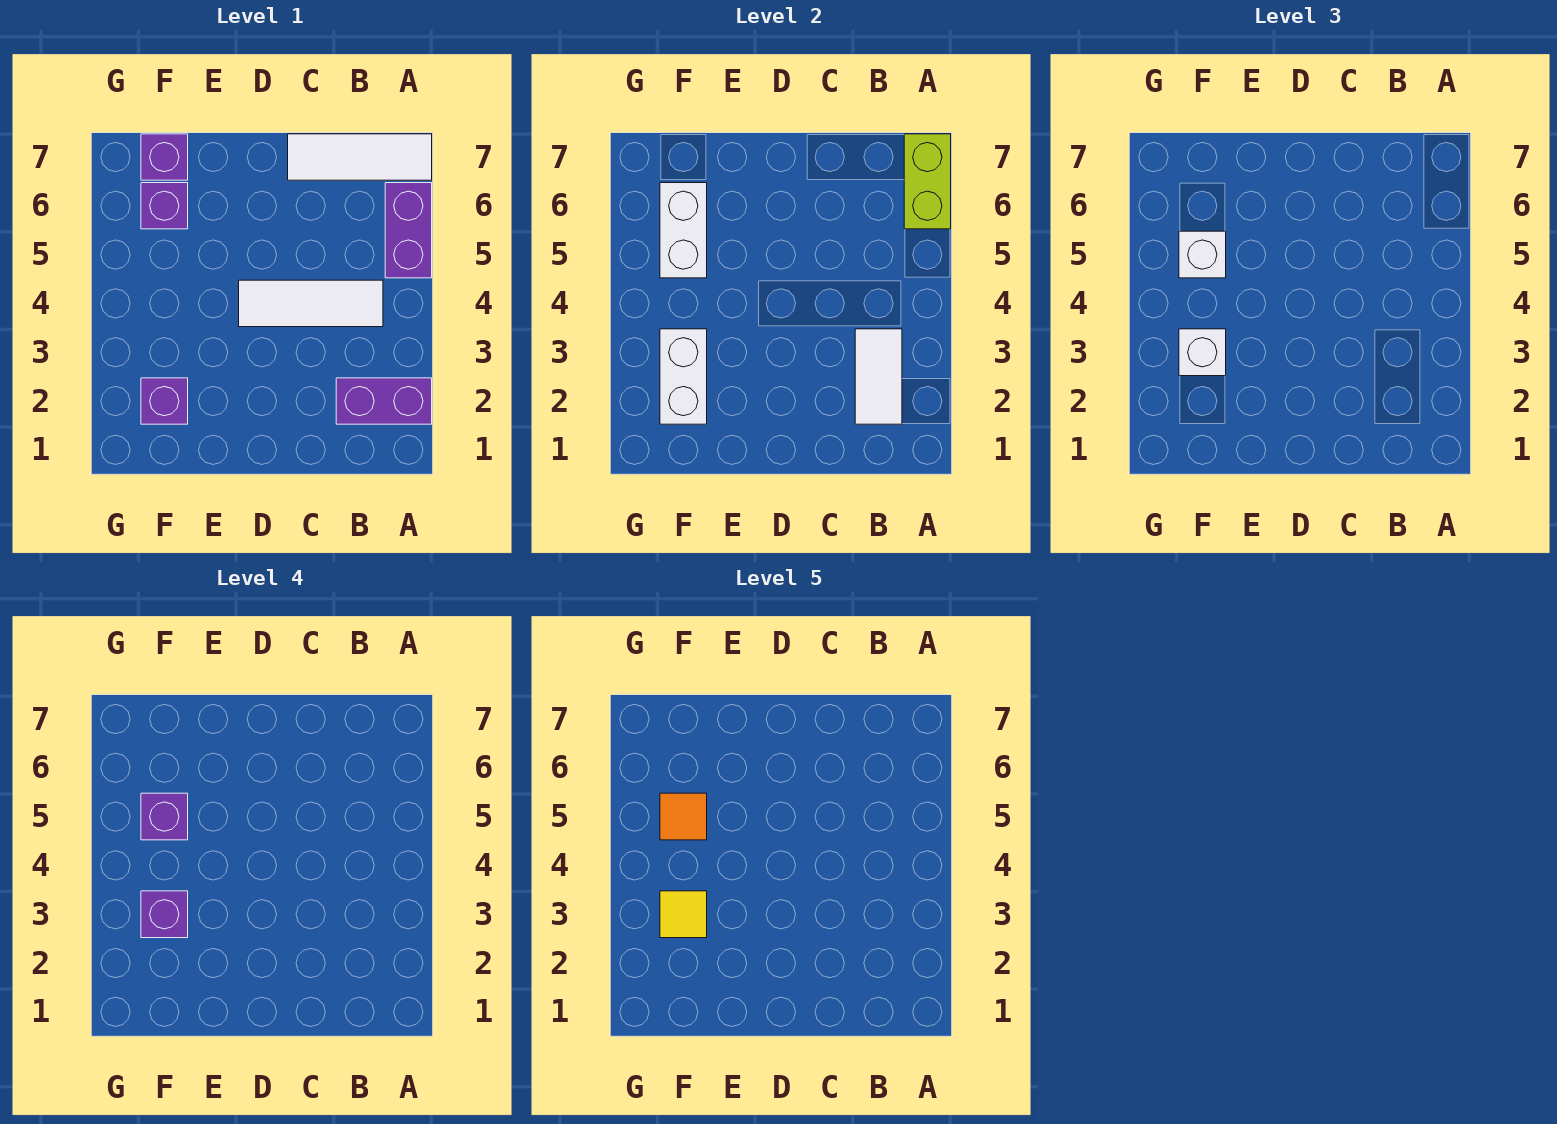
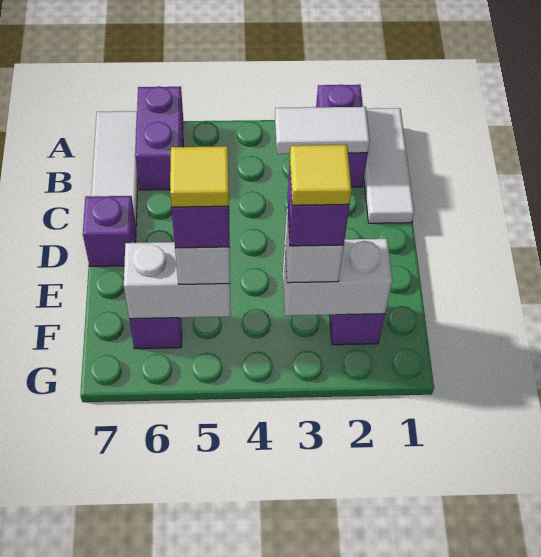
purple 1x2 brick [385,183,432,278] -> purple 1x2 brick turned to [135,86,183,190]
lime 1x2 brick [904,134,951,229] -> none
white 1x3 tile [239,280,383,327] -> white 1x3 tile moved to [364,108,414,223]
orange 1x1 tile [660,793,707,840] -> yellow 1x1 tile [170,146,229,207]
purple 1x1 brick [141,134,188,180] -> purple 1x1 brick moved to [83,196,136,266]

